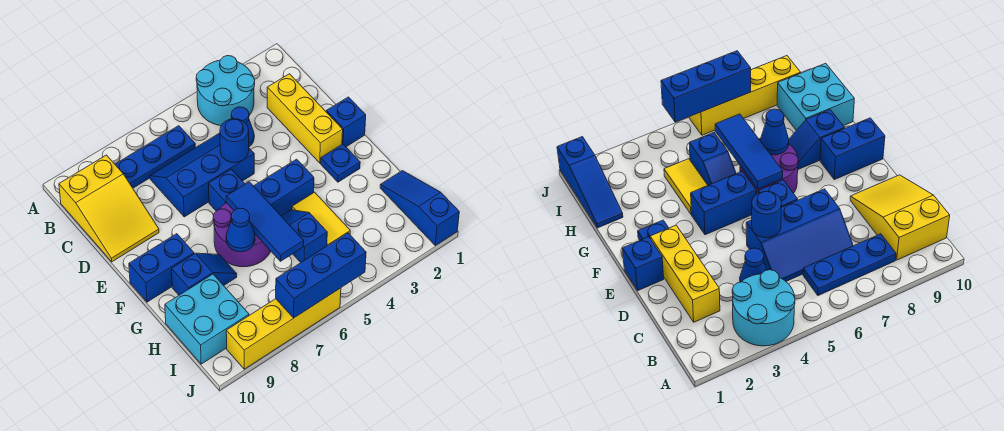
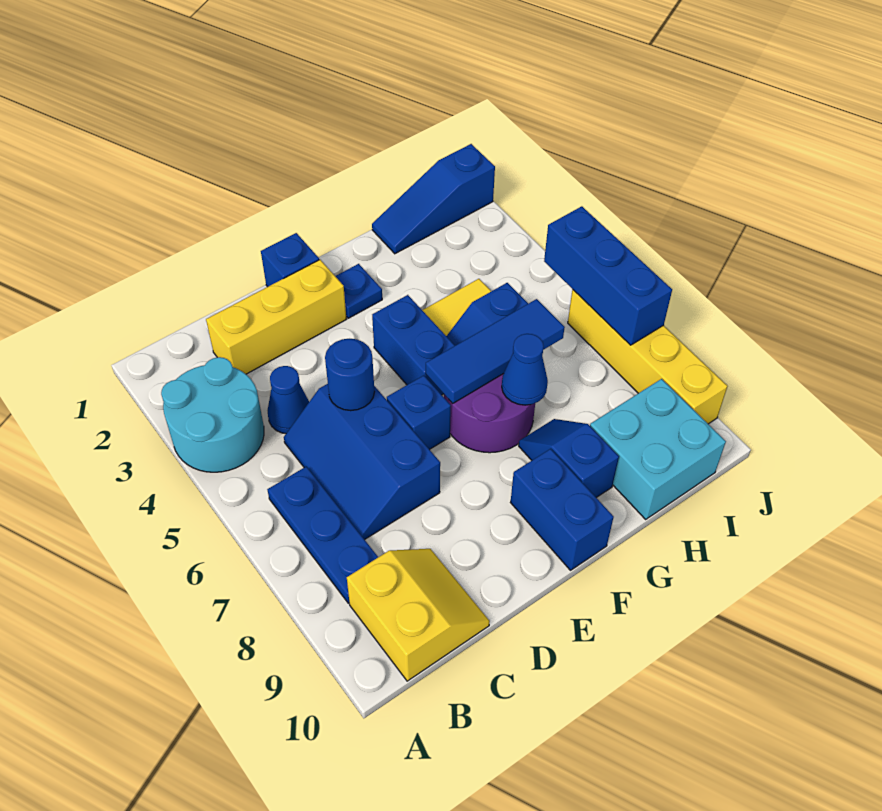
yellow 2x3 slope [59,155,159,262] -> yellow 2x2 slope [347,549,490,681]

